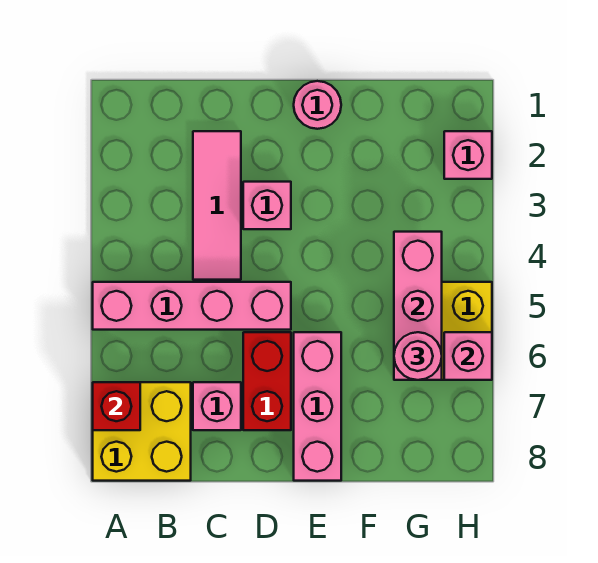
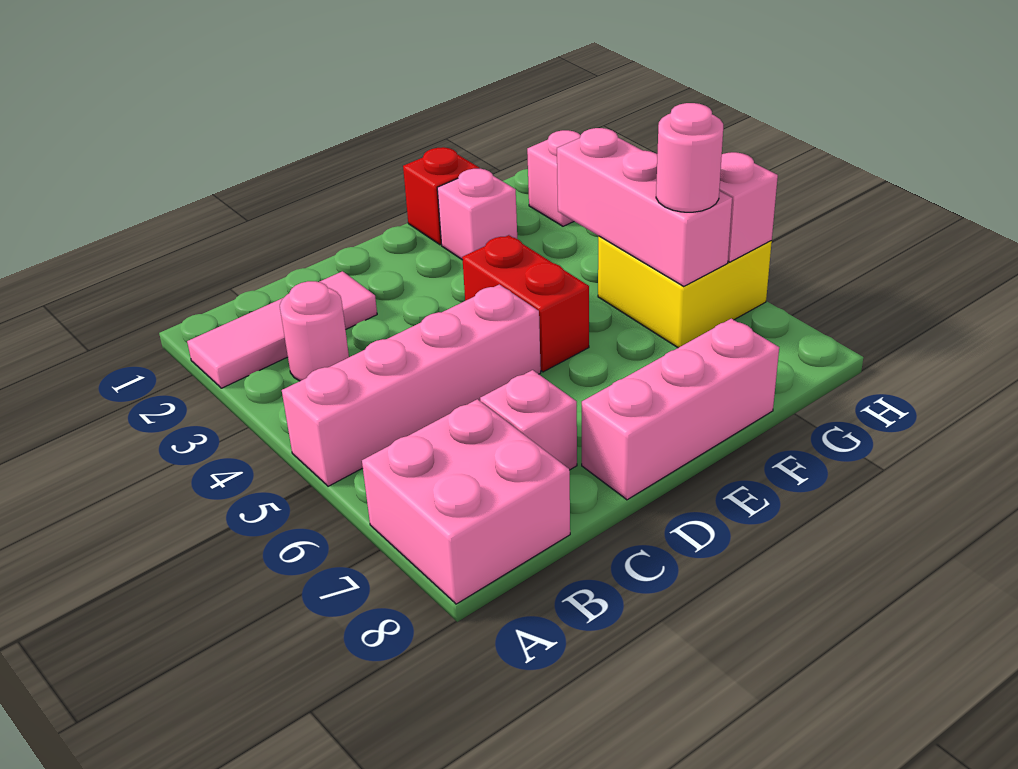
yellow 2x2 brick [93,382,191,481] -> pink 2x2 brick [362,399,570,604]
red 1x1 brick [93,382,140,430] -> red 1x1 brick moved to [403,147,479,245]
pink 1x3 tile [193,131,241,280] -> pink 1x3 tile turned to [187,271,377,388]
pink 1x1 brick [243,182,291,229] -> pink 1x1 brick moved to [437,169,517,260]
red 1x2 brick [243,332,291,430] -> red 1x2 brick moved to [462,235,589,372]
pink 1x1 round brick [294,81,341,129] -> pink 1x1 round brick moved to [280,281,349,381]
pink 1x3 brick [294,332,341,481] -> pink 1x3 brick turned to [582,319,779,500]

